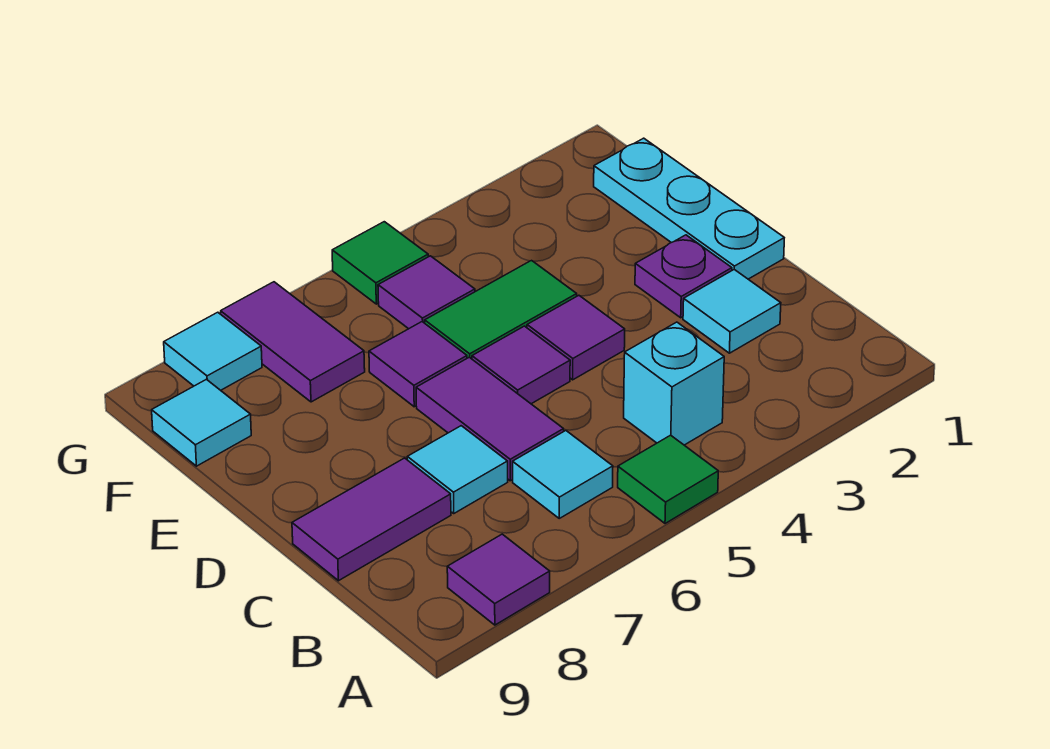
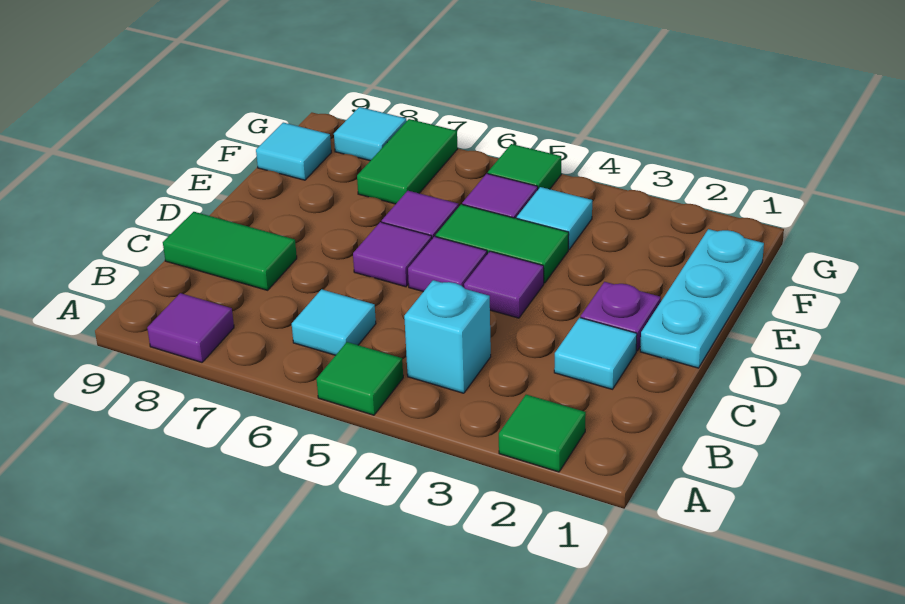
none -> green 1x1 tile [499,395,586,472]
purple 1x2 tile [416,357,564,481] -> purple 1x1 tile [353,222,432,287]
cyan 1x1 tile [407,426,508,513] -> cyan 1x1 tile moved to [517,187,592,249]
purple 1x2 tile [292,458,451,581] -> green 1x2 tile [163,212,297,290]
purple 1x2 tile [221,282,365,402] -> green 1x2 tile [357,119,458,204]

